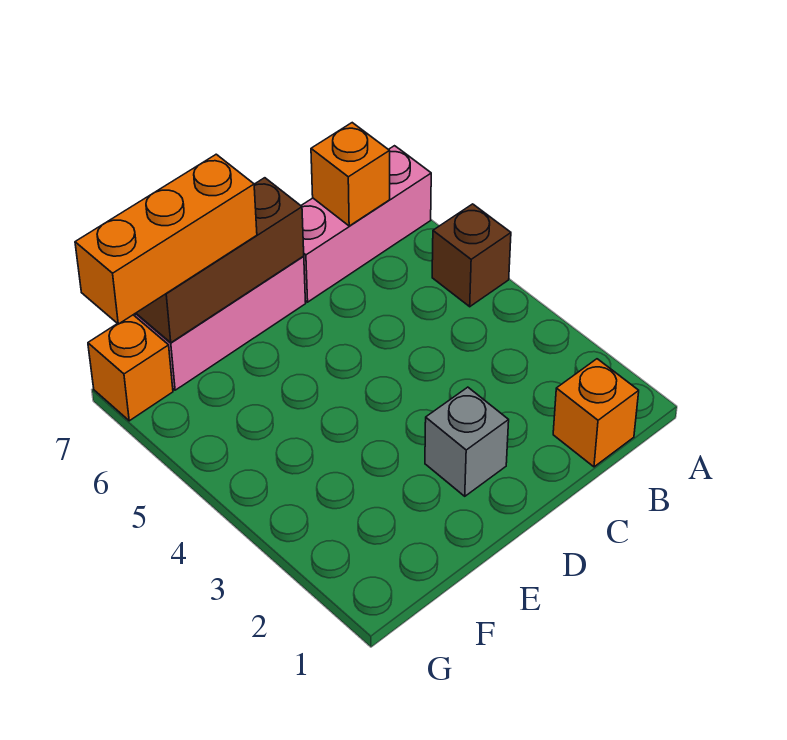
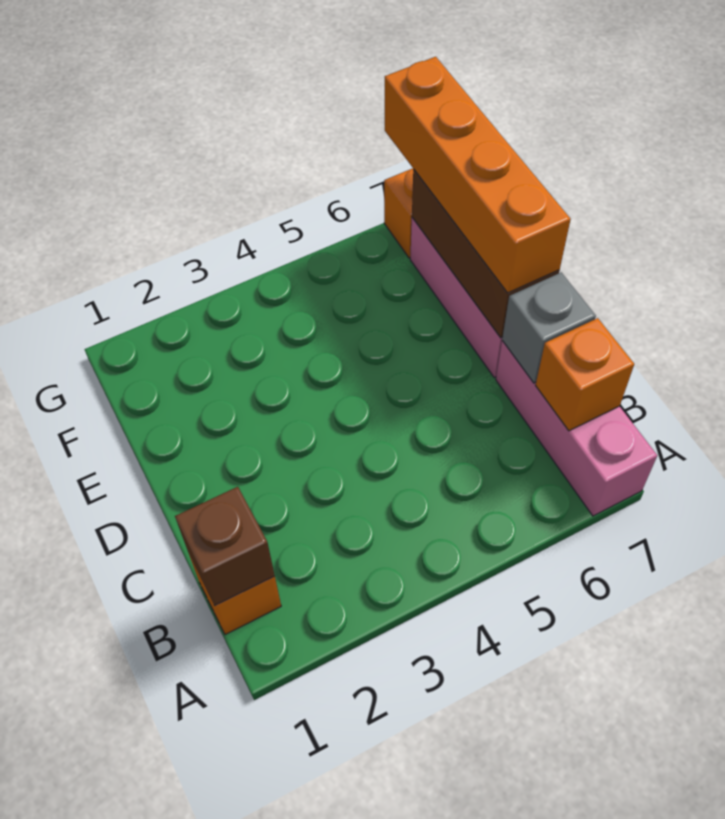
brown 1x1 brick [432,204,511,307] -> brown 1x1 brick moved to [175,487,275,606]
grey 1x1 brick [425,387,509,496] -> grey 1x1 brick moved to [502,273,596,383]
orange 1x3 brick [75,154,257,324] -> orange 1x4 brick [385,57,571,293]

